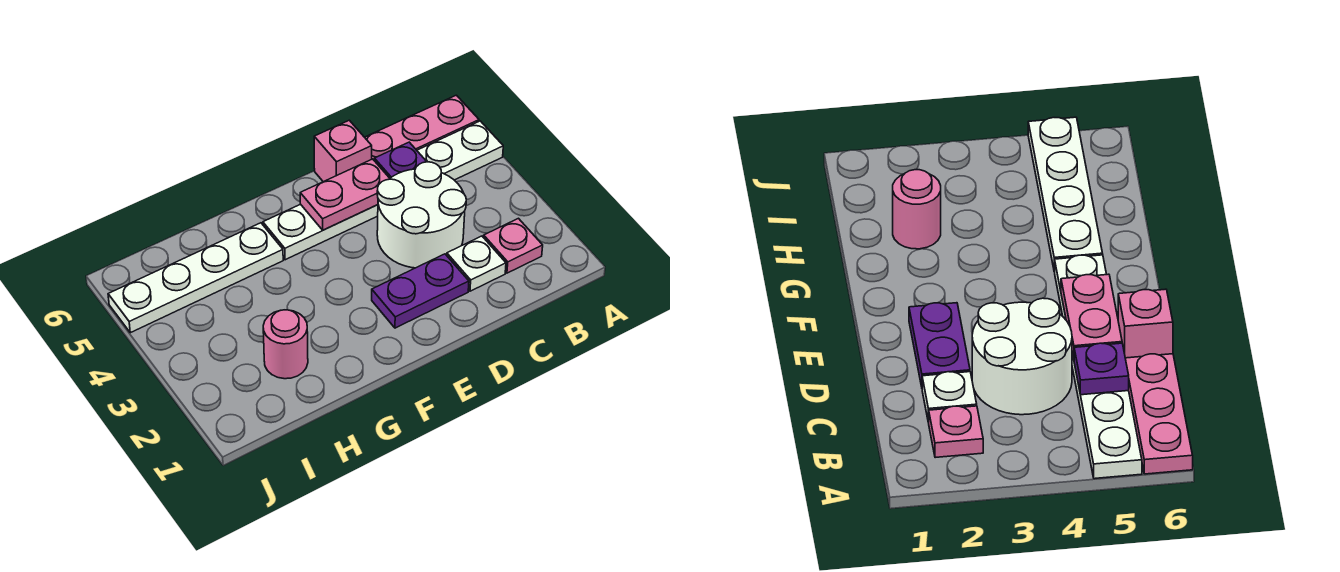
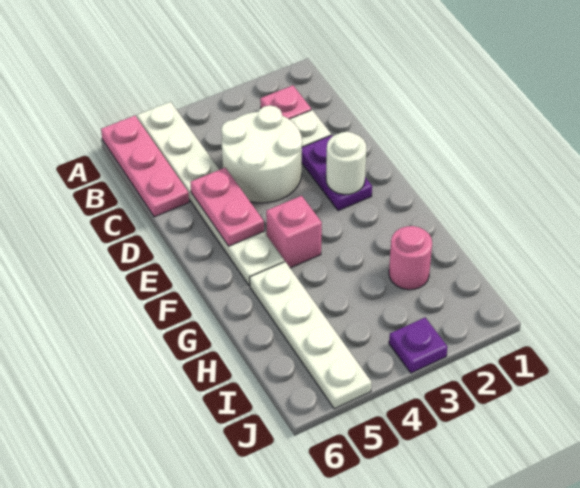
purple 1x1 plate [374,142,427,178] -> purple 1x1 plate moved to [389,318,447,373]
pink 1x1 brick [314,120,372,182] -> pink 1x1 brick moved to [266,196,322,268]
none -> white 1x1 round brick [326,132,367,195]

